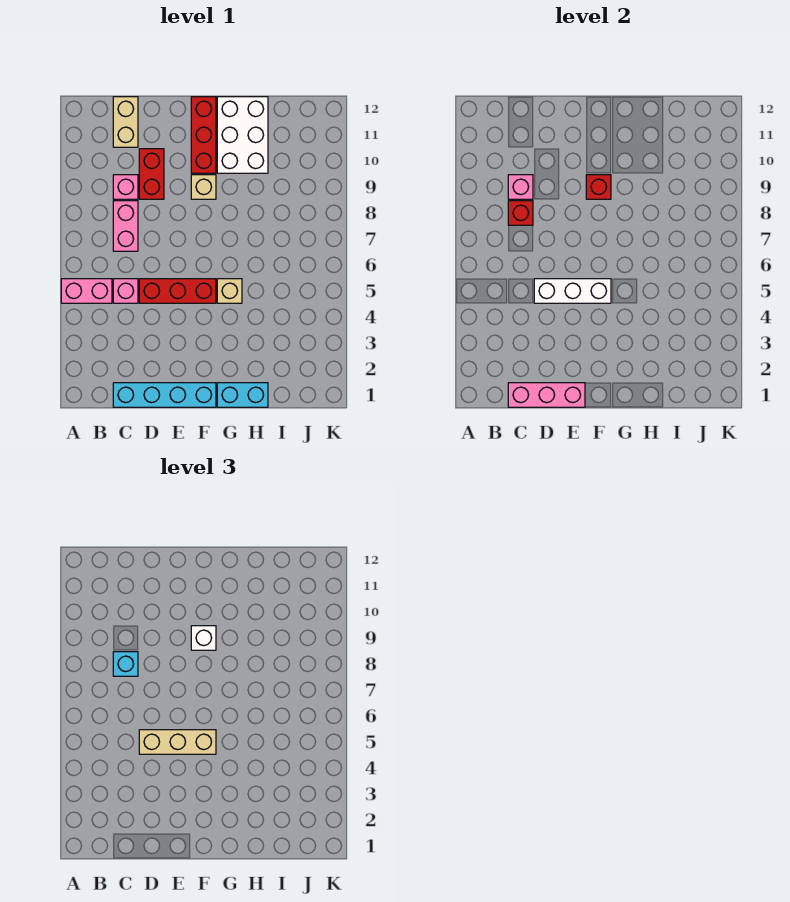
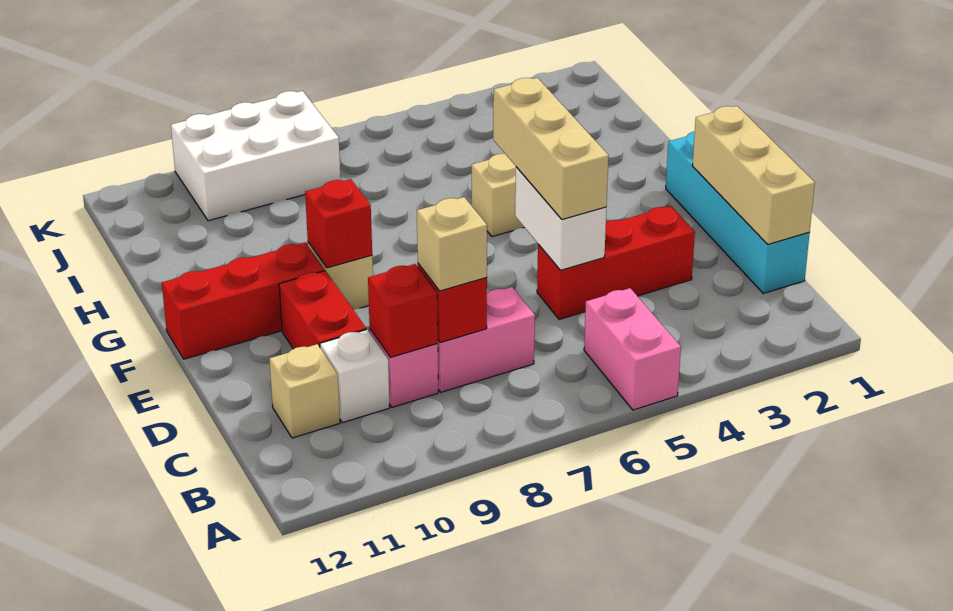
pink 1x3 brick [508,383,585,407] -> tan 1x3 brick [692,106,815,244]
pink 1x1 brick [113,279,138,303] -> none
cyan 1x1 brick [113,652,138,676] -> tan 1x1 brick [417,197,487,291]
pink 1x1 brick [508,175,533,199] -> red 1x1 brick [368,264,438,357]
tan 1x2 brick [113,97,138,147] -> tan 1x1 brick [269,344,340,438]
red 1x3 brick [139,279,216,303] -> red 1x3 brick turned to [537,206,695,320]
white 1x3 brick [534,279,611,303] -> white 1x2 brick [515,167,606,270]
red 1x2 brick [139,149,164,199] -> red 1x2 brick turned to [279,271,366,349]
white 1x1 brick [191,626,216,650] -> white 1x1 brick moved to [320,330,390,423]
cyan 1x2 brick [217,383,268,407] -> none
white 2x3 brick [217,97,268,173] -> white 2x3 brick moved to [171,91,341,221]

